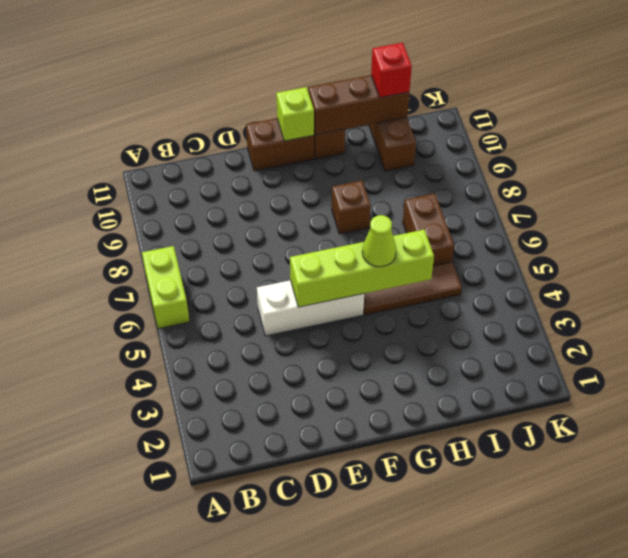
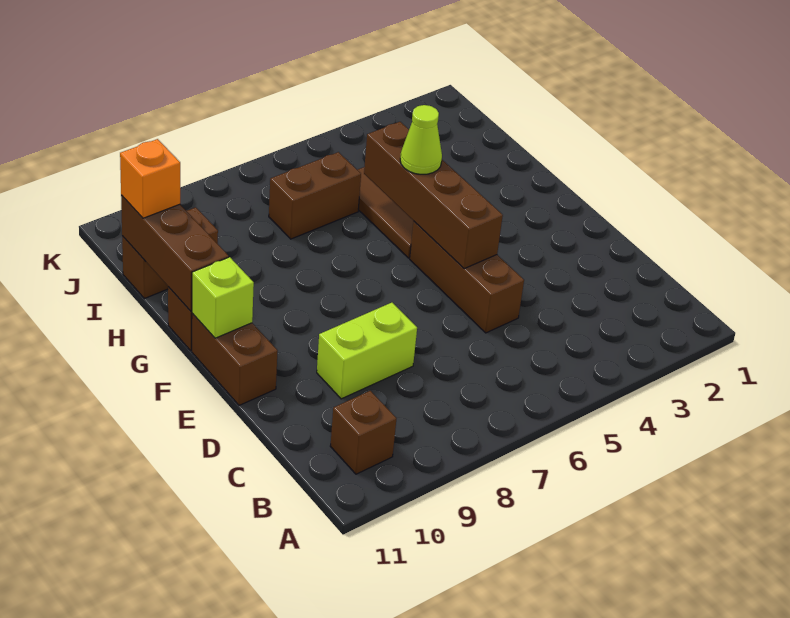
lime 1x2 brick [142,246,190,329] -> lime 1x2 brick moved to [317,303,417,399]
white 1x3 brick [257,280,364,336] -> brown 1x3 brick [410,221,524,333]
lime 1x4 brick [290,229,434,307] -> brown 1x4 brick [364,122,503,268]
brown 1x1 brick [332,181,371,234] -> brown 1x1 brick moved to [330,391,397,474]
red 1x1 brick [371,43,412,98] -> orange 1x1 brick [120,139,180,218]

